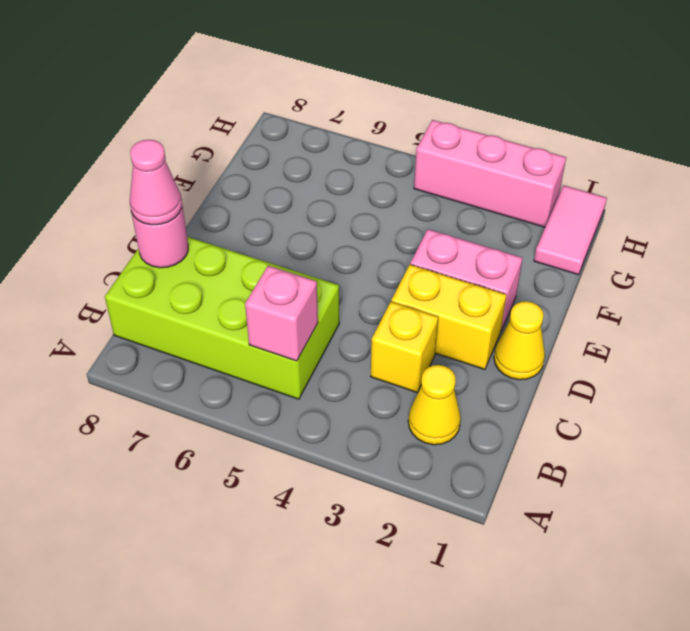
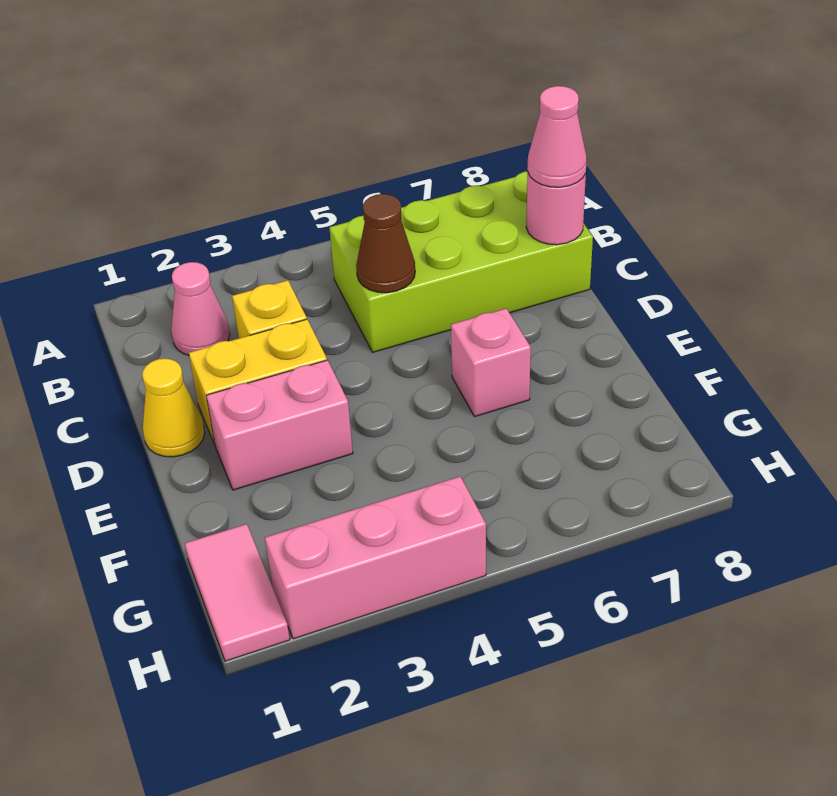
yellow 1x1 cone [408,365,461,445] -> pink 1x1 cone [171,262,230,355]
pink 1x1 brick [245,266,318,361] -> pink 1x1 brick moved to [451,308,531,417]
none -> brown 1x1 cone [356,194,415,293]

